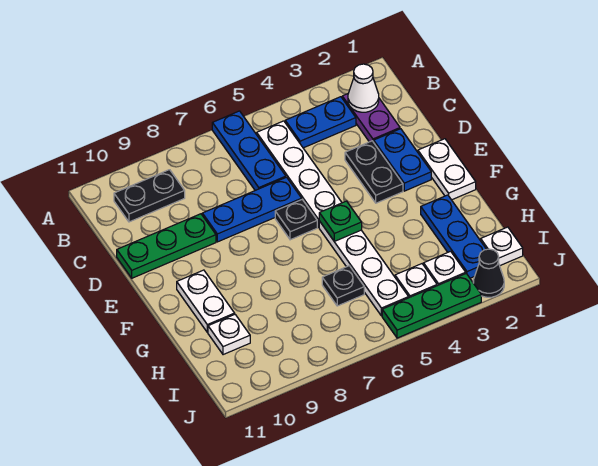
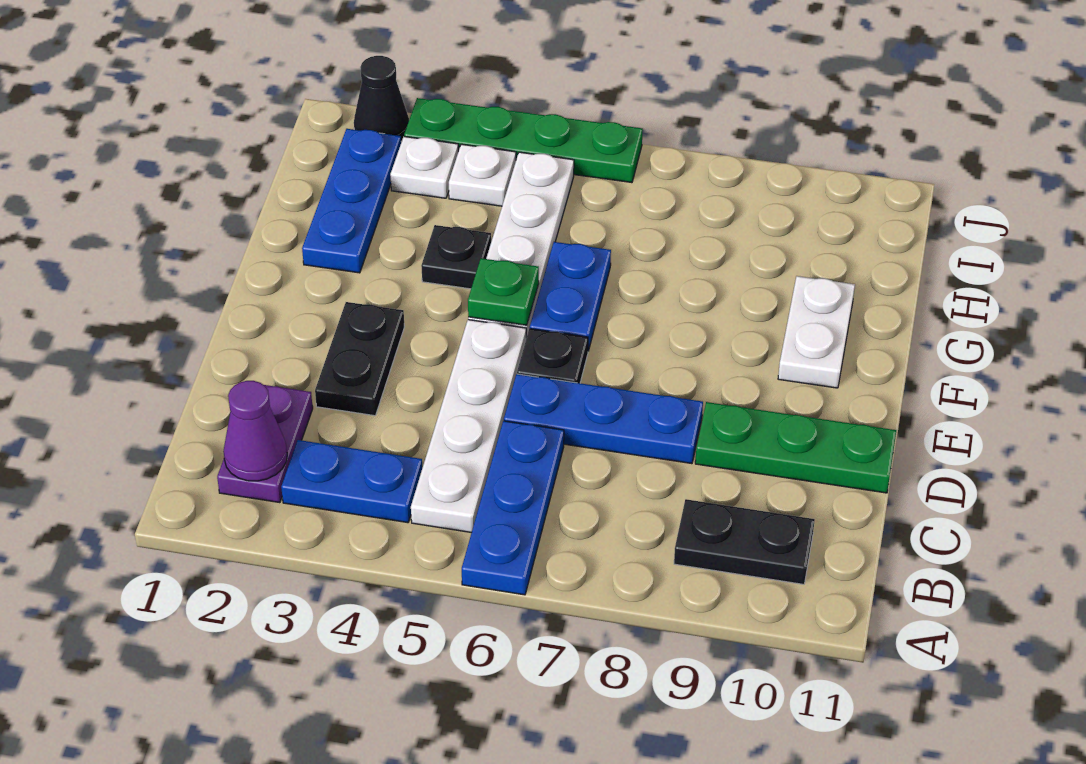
white 1x1 cone [348,64,379,112] -> purple 1x1 cone [223,381,287,481]
blue 1x2 plate [374,129,431,191] -> blue 1x2 plate moved to [530,242,611,351]
white 1x2 plate [418,139,476,200] -> none
black 1x1 plate [322,266,364,306] -> black 1x1 plate moved to [421,225,491,289]
white 1x1 plate [208,315,250,355] -> none
white 1x1 plate [481,227,523,266] -> none
green 1x3 plate [382,274,481,338] -> green 1x4 plate [404,98,643,183]

